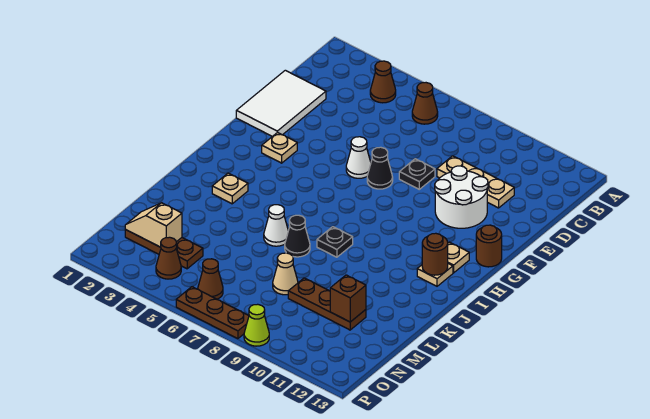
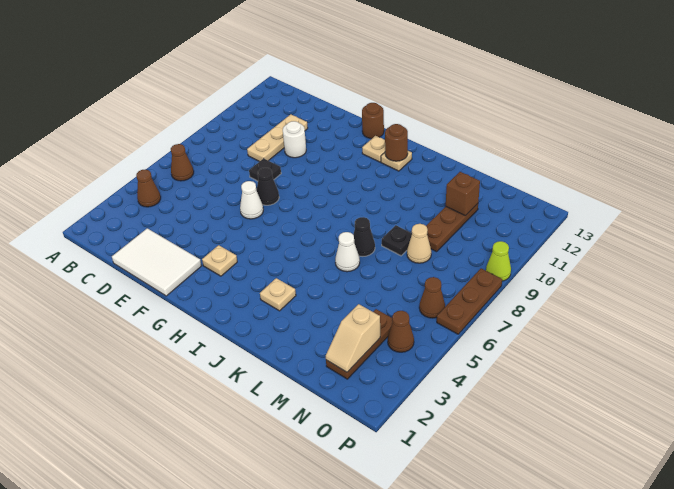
white 2x2 round brick [435,166,488,228] -> white 1x1 round brick [283,121,306,158]
black 1x1 plate [317,227,353,257] -> black 1x1 plate moved to [382,225,412,256]

